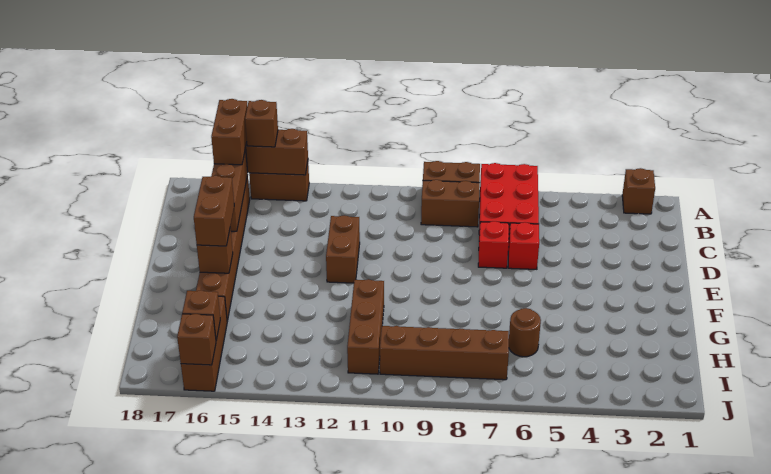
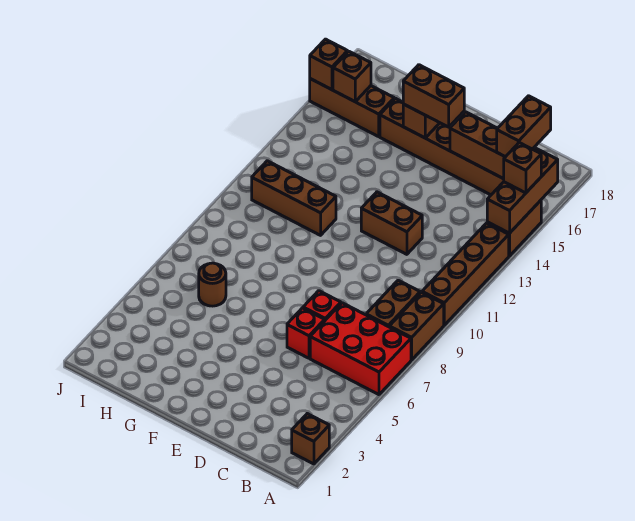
brown 1x2 brick [211,99,247,165] -> brown 1x2 brick turned to [497,96,551,157]
brown 1x4 brick [380,326,509,380] -> brown 1x4 brick moved to [422,223,509,325]

